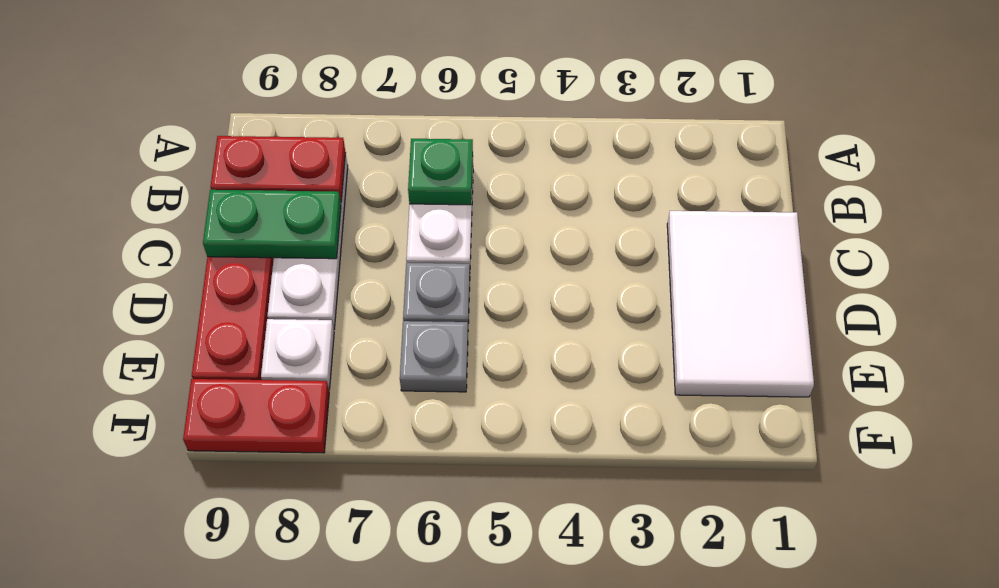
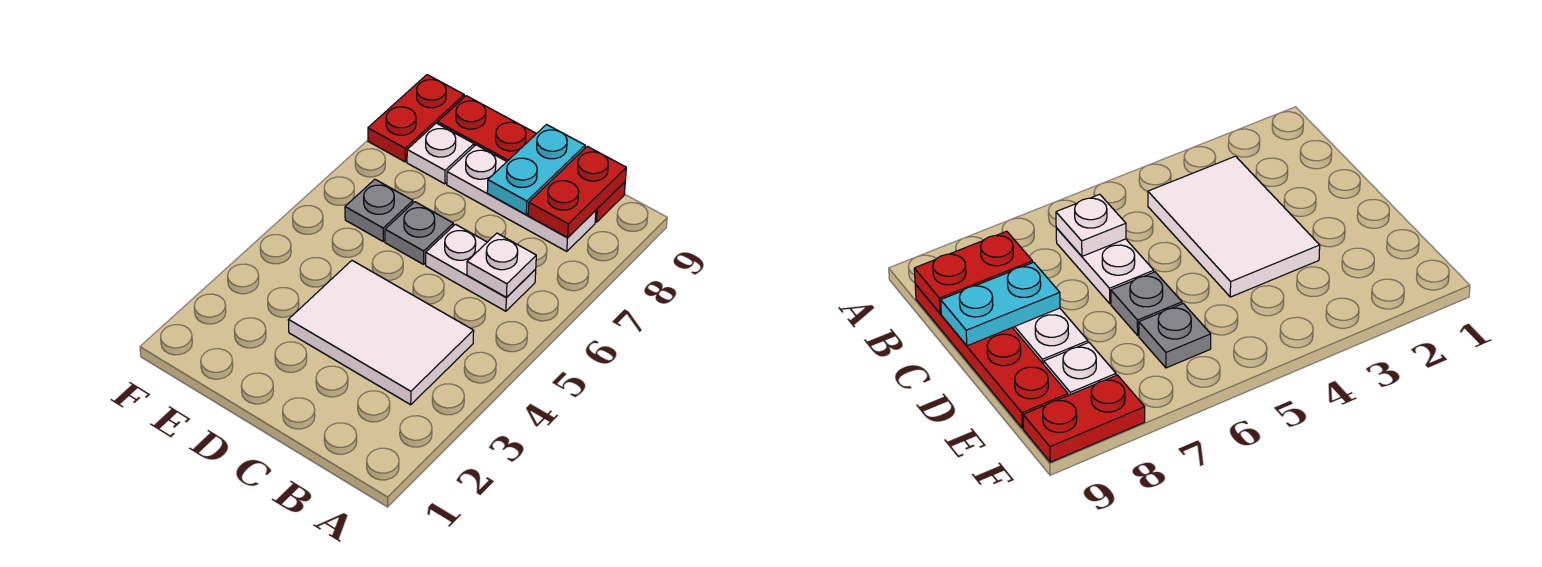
green 1x1 plate [408,139,473,205] -> white 1x1 plate [467,233,536,297]
white 2x3 tile [667,211,814,397] -> white 2x3 tile moved to [288,261,474,405]
green 1x2 plate [203,190,341,259] -> cyan 1x2 plate [487,125,585,214]

